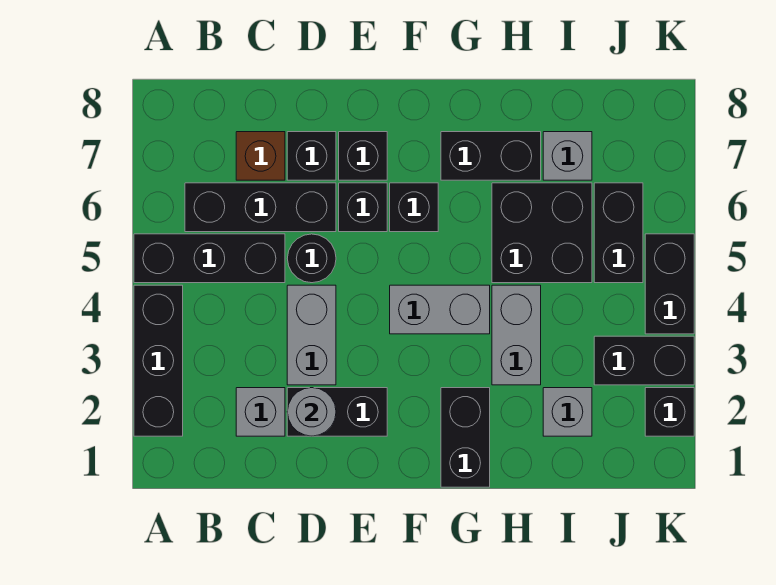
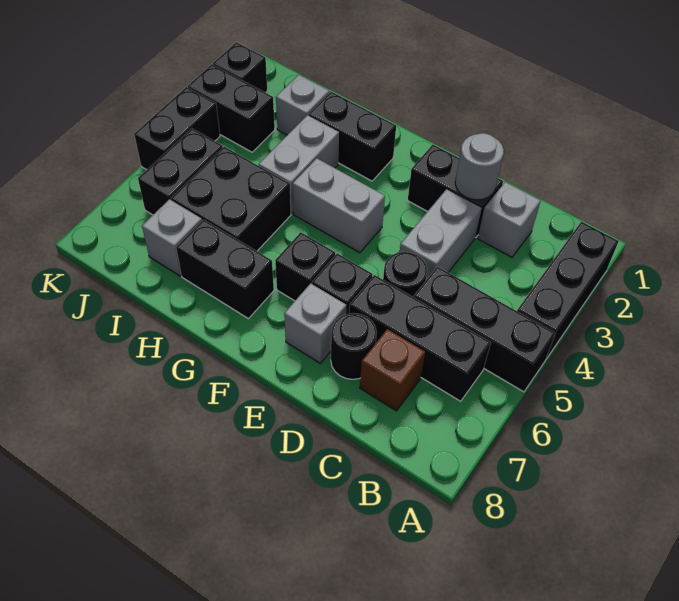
black 1x1 brick [287,132,336,180] -> black 1x1 round brick [331,313,377,379]
black 1x1 brick [339,132,387,180] -> grey 1x1 brick [284,283,346,363]
black 1x2 brick [441,388,490,487] -> black 1x2 brick turned to [309,92,396,181]

